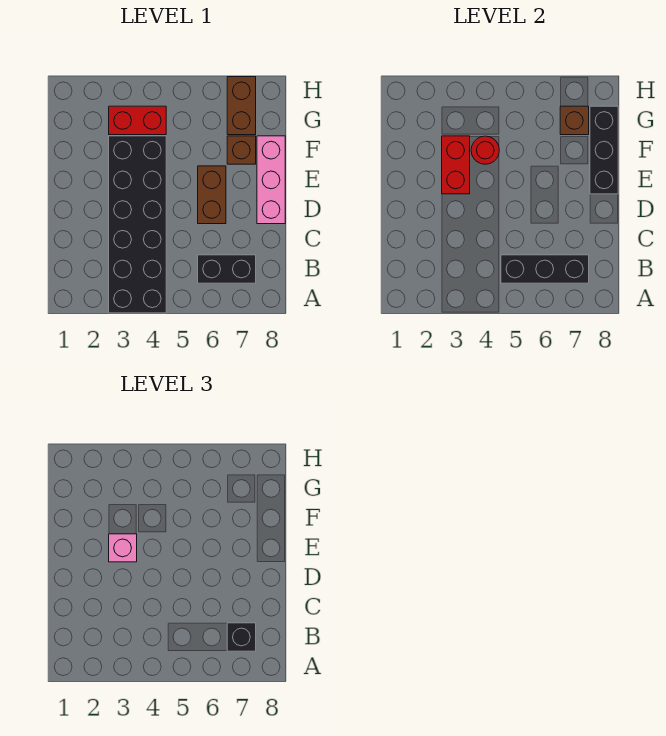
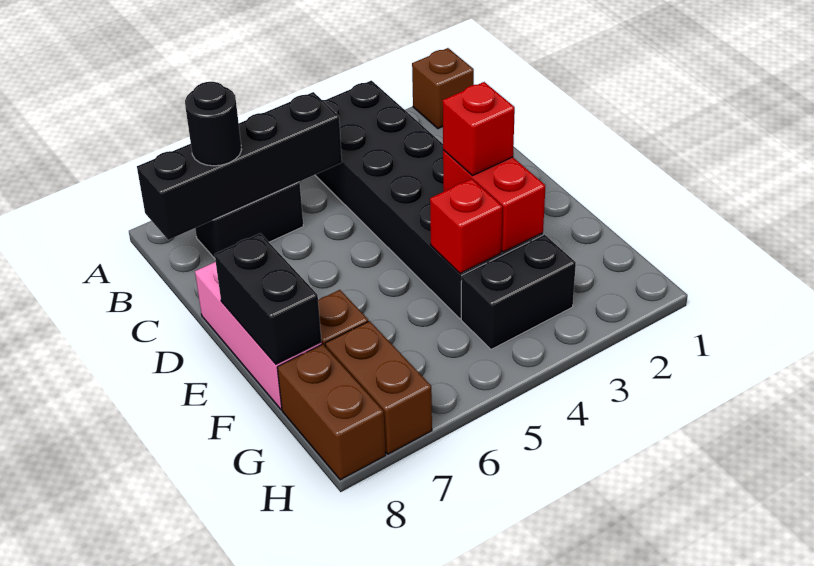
black 1x3 brick [501,255,589,283] -> black 1x4 brick [137,92,342,240]
black 1x1 brick [227,623,256,651] -> black 1x1 round brick [185,82,242,166]
brown 1x2 brick [198,166,226,224] -> brown 1x2 brick moved to [277,344,386,480]
pink 1x1 brick [109,534,137,562] -> red 1x1 brick [443,82,515,176]
black 1x3 brick [590,106,618,194] -> black 1x2 brick [215,233,321,364]
red 1x1 round brick [471,136,499,164] -> red 1x1 brick [430,179,502,273]
red 1x2 brick [109,106,166,135] -> black 1x2 brick [461,235,576,350]
brown 1x1 brick [560,106,589,135] -> brown 1x1 brick moved to [412,48,474,129]

